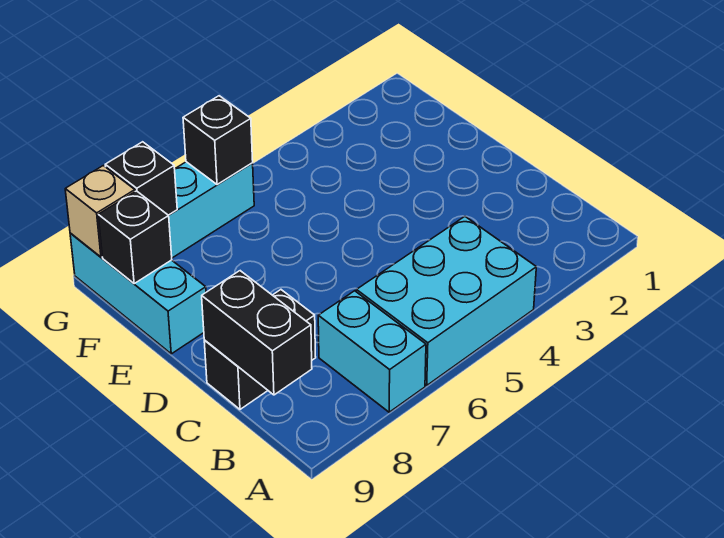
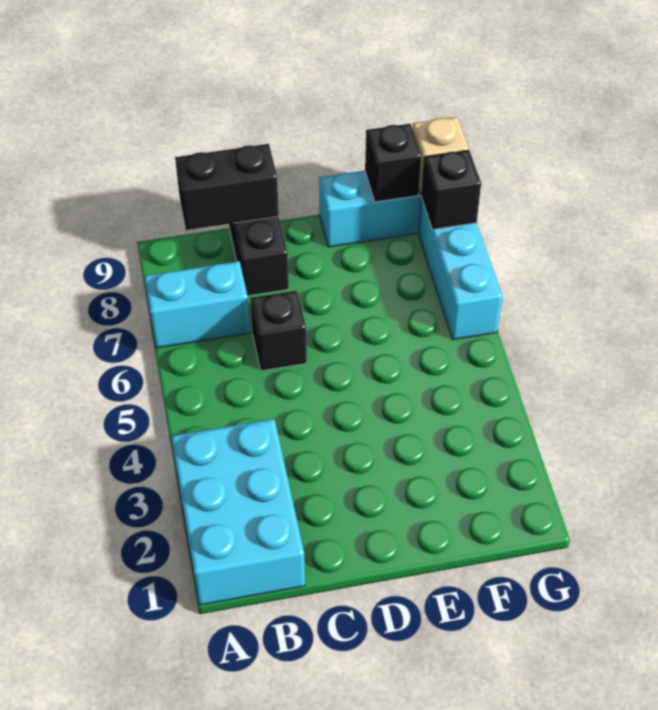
cyan 2x3 brick [356,216,536,385] -> cyan 2x3 brick moved to [171,419,305,605]
black 1x1 brick [183,96,253,185] -> black 1x1 brick moved to [250,291,307,371]

